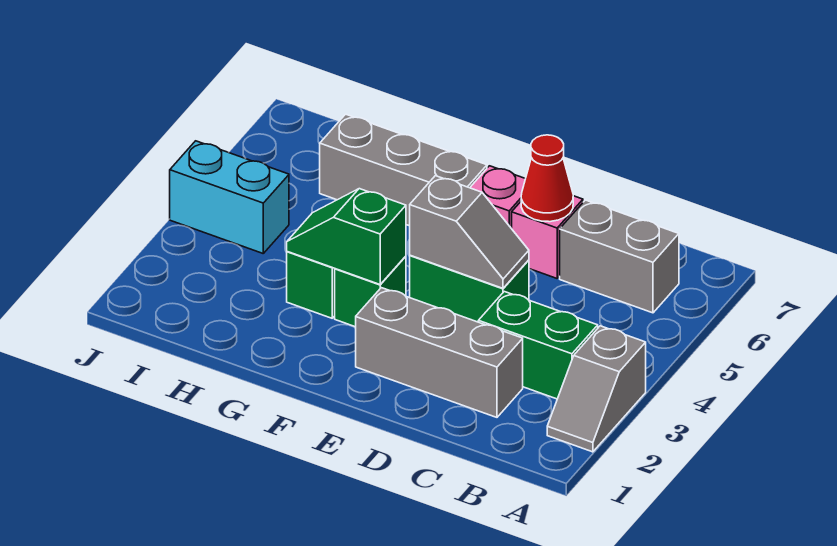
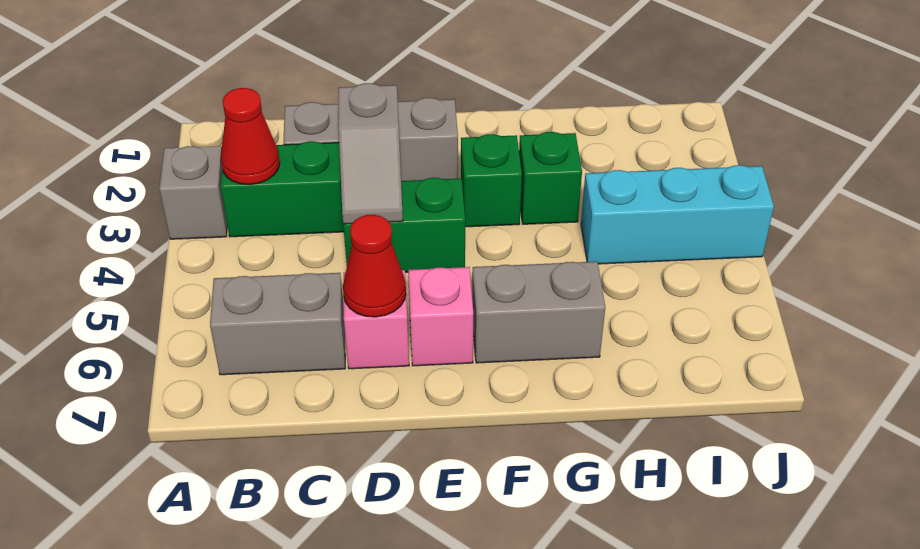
none -> red 1x1 cone [221,88,280,185]
grey 1x2 slope [410,176,529,288] -> grey 1x2 slope turned to [338,83,403,224]
green 1x2 slope [287,189,406,284] -> none
grey 1x3 brick [320,114,487,226] -> grey 1x2 brick [472,262,605,363]
cyan 1x2 brick [170,141,289,253] -> cyan 1x3 brick [581,165,774,264]

